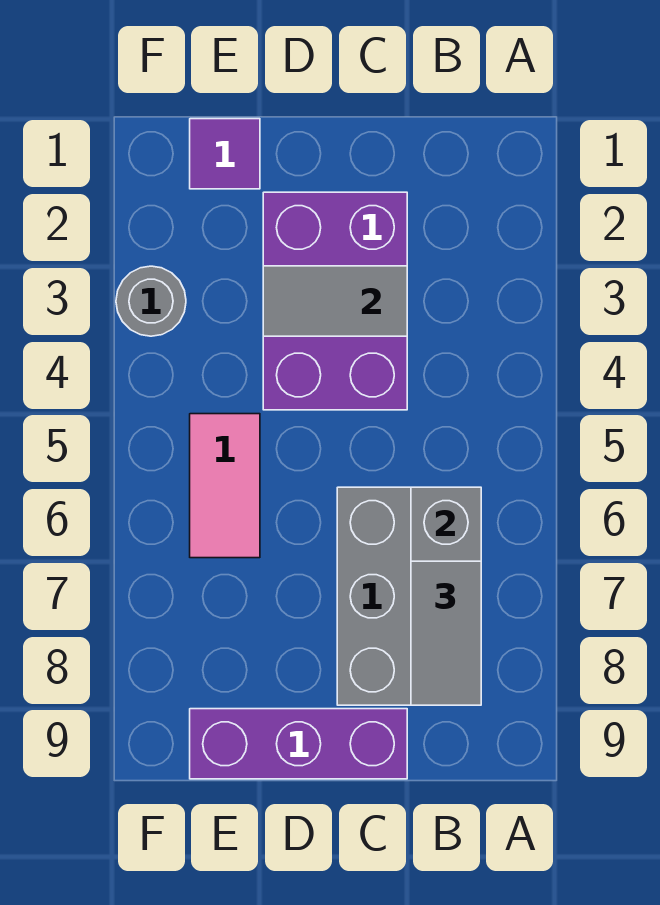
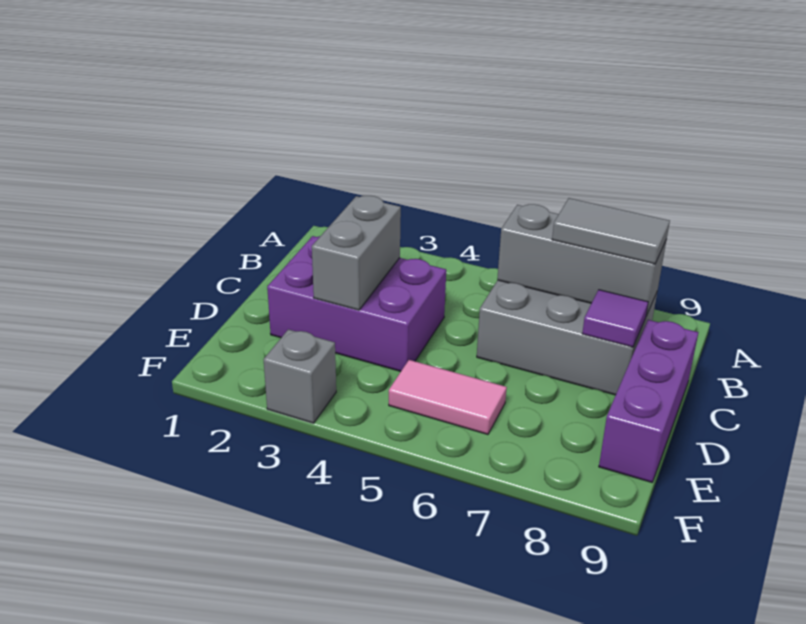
grey 1x2 tile [263,266,407,336] -> grey 1x2 brick [312,196,401,310]
purple 1x1 tile [190,119,260,189] -> purple 1x1 tile moved to [582,290,648,347]
grey 1x1 round brick [116,266,186,336] -> grey 1x1 brick [264,329,336,423]

